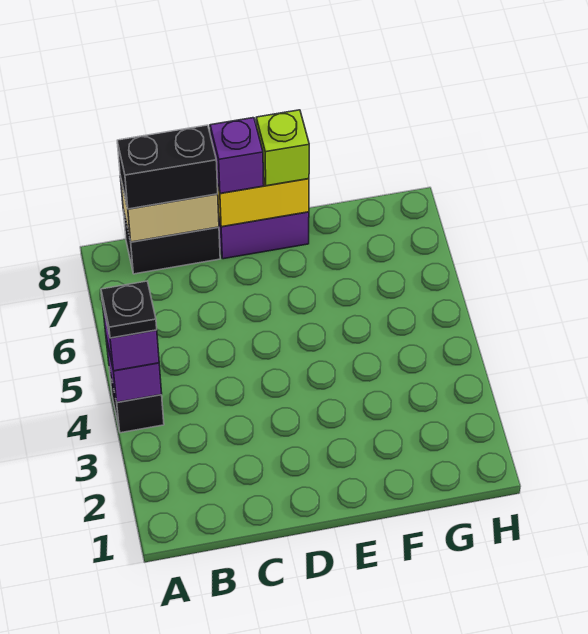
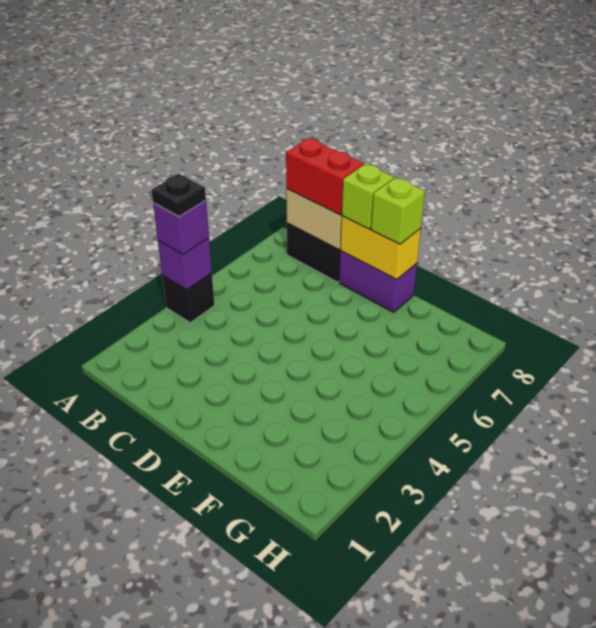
black 1x2 brick [117,125,218,209] -> red 1x2 brick [286,138,364,215]
purple 1x1 brick [210,118,264,194] -> lime 1x1 brick [342,164,394,229]

